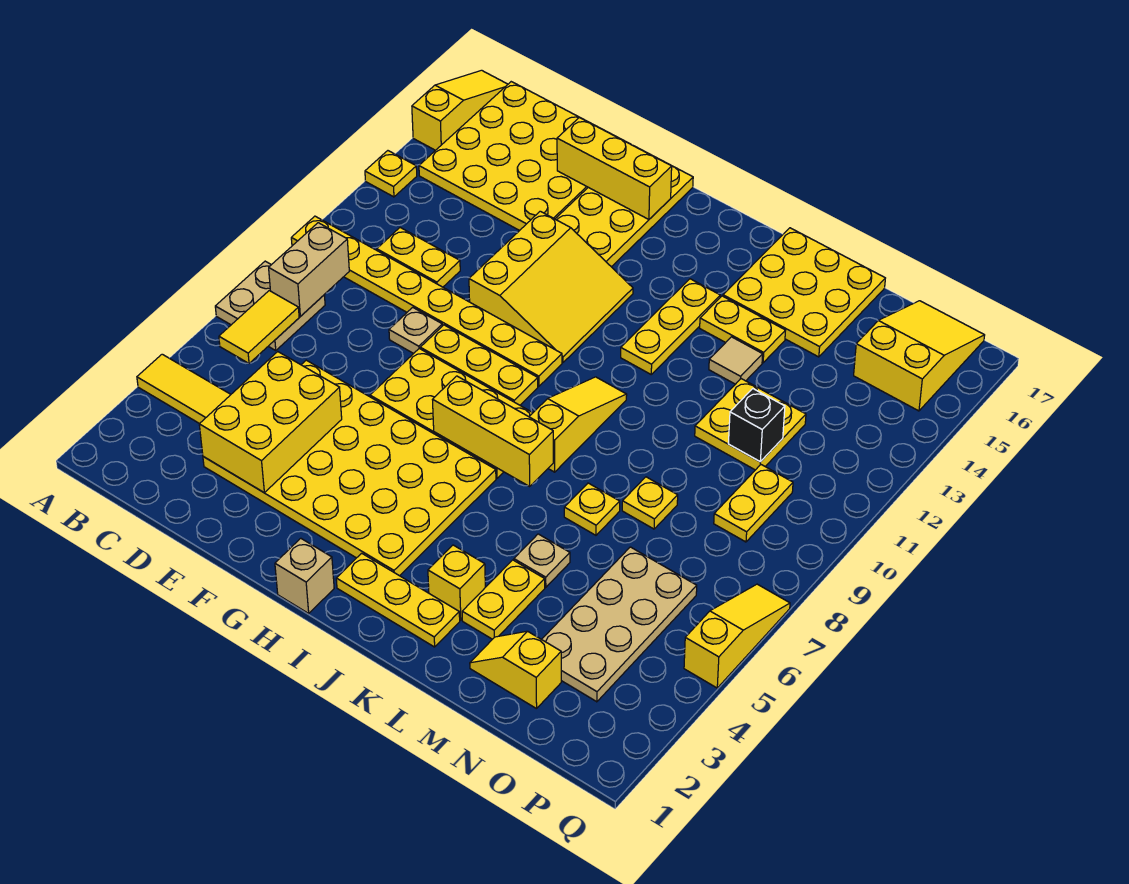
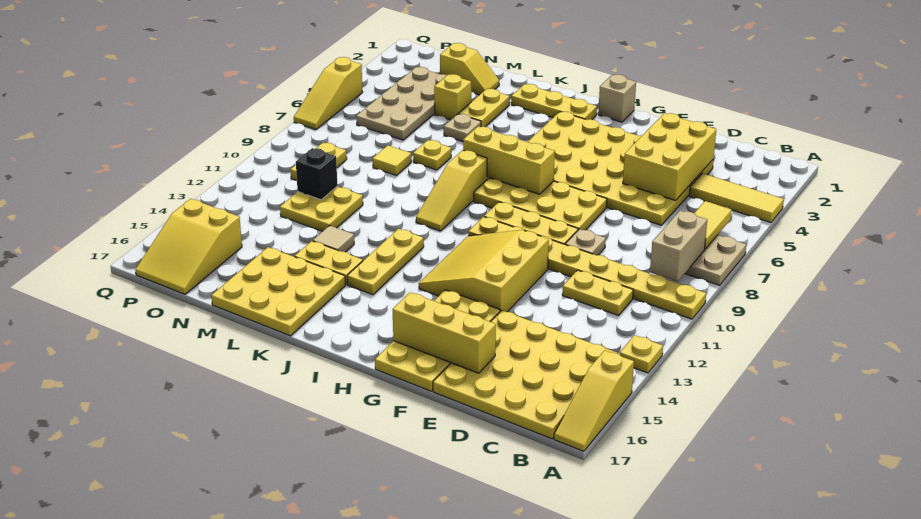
yellow 1x1 brick [428,545,485,620] -> yellow 1x1 brick moved to [434,74,471,120]
yellow 1x1 plate [622,477,678,529] -> yellow 1x1 tile [373,145,411,175]

